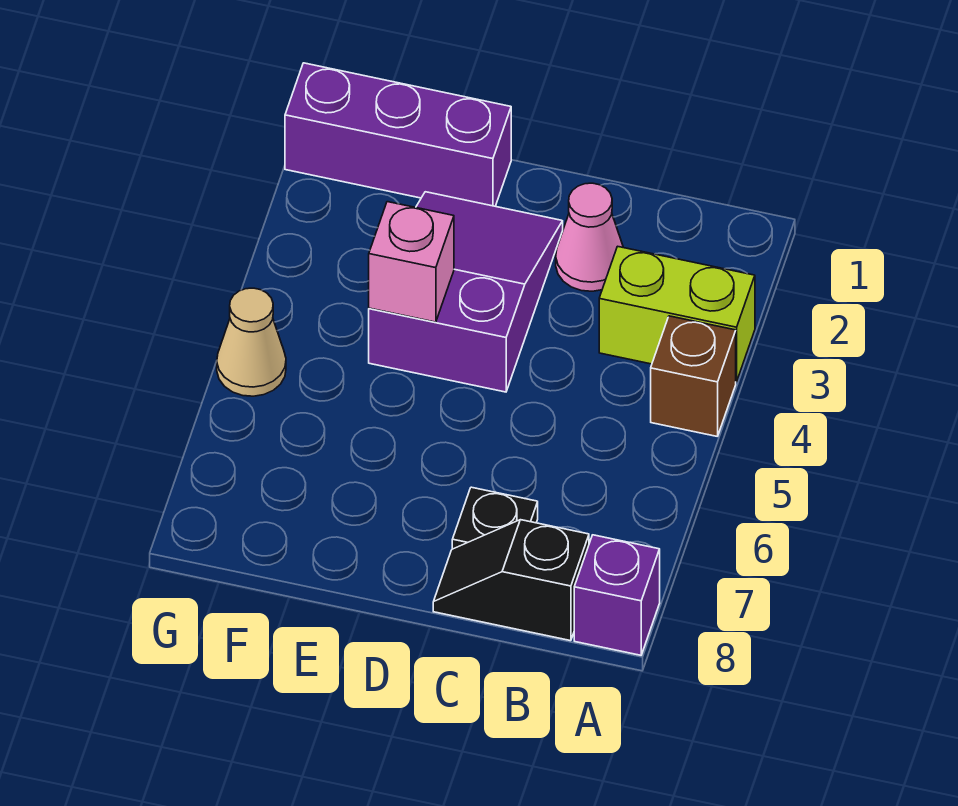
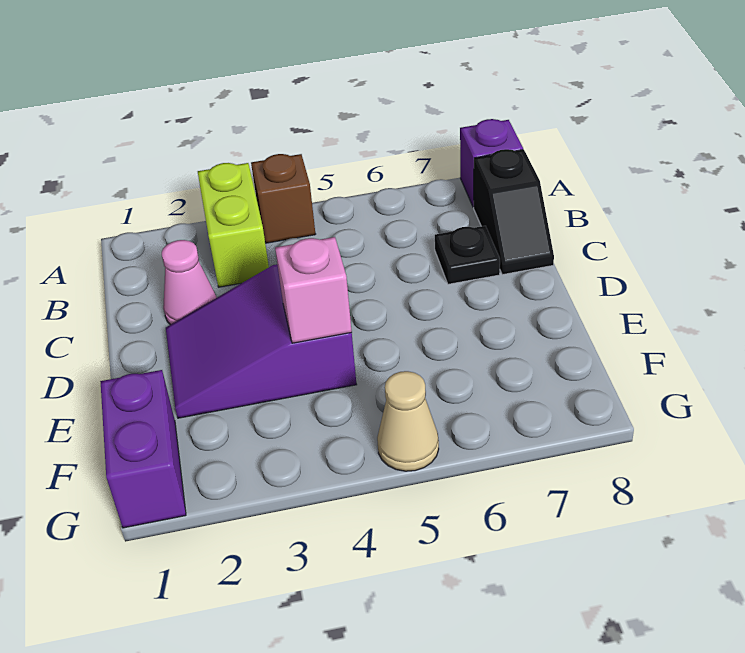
purple 1x3 brick [285,63,511,206] -> purple 1x2 brick [100,370,186,528]

